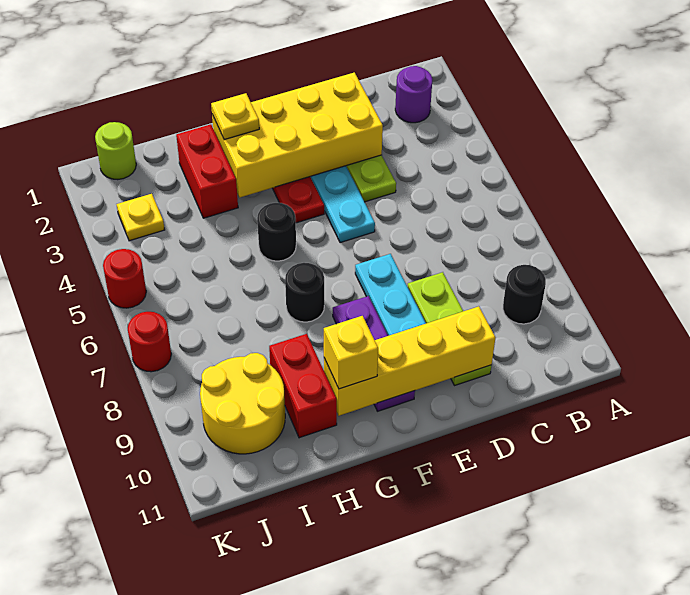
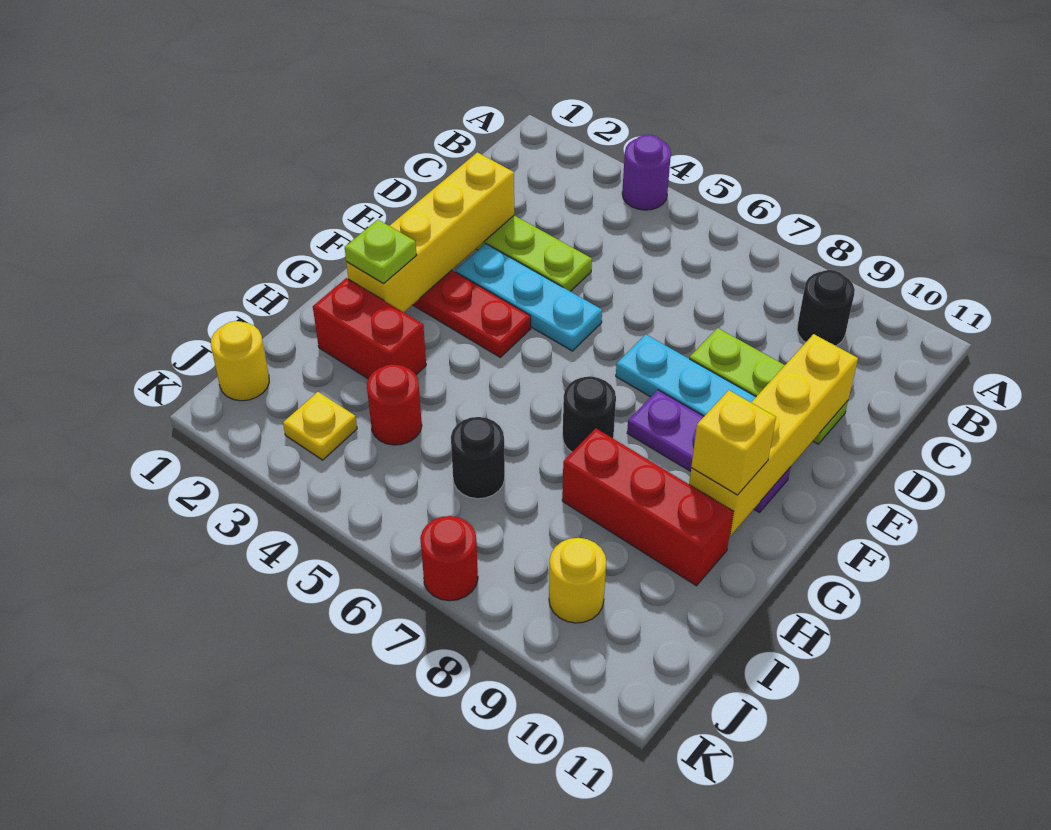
purple 1x1 round brick [395,66,432,123] -> purple 1x1 round brick moved to [622,135,671,210]
yellow 2x4 brick [212,73,383,198] -> yellow 1x4 brick [346,152,514,312]
yellow 1x1 plate [211,93,259,140] -> lime 1x1 plate [345,220,417,283]
black 1x1 round brick [257,203,296,261] -> black 1x1 round brick moved to [451,417,505,499]
red 1x2 brick [269,334,337,438] -> red 1x3 brick [562,428,733,586]
yellow 2x2 round brick [200,353,285,454] -> yellow 1x1 round brick [549,538,606,623]
lime 1x1 round brick [95,122,136,180] -> yellow 1x1 round brick [211,321,269,401]
red 1x1 round brick [103,249,146,308] -> red 1x1 round brick moved to [367,364,422,445]

